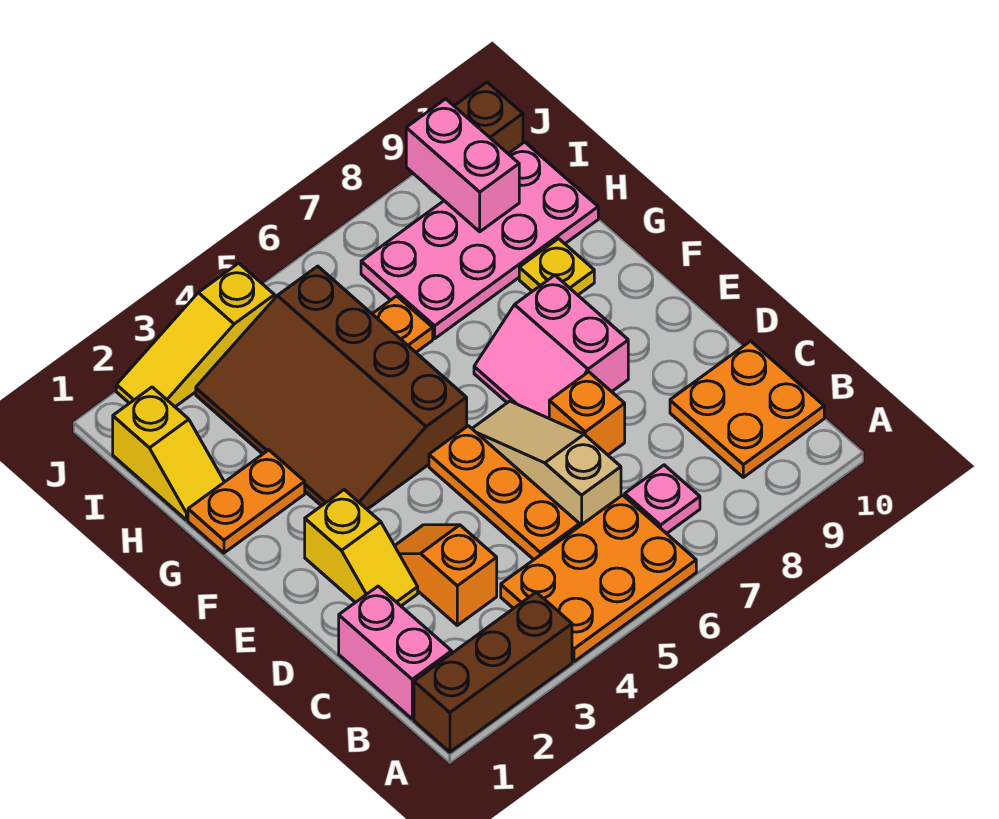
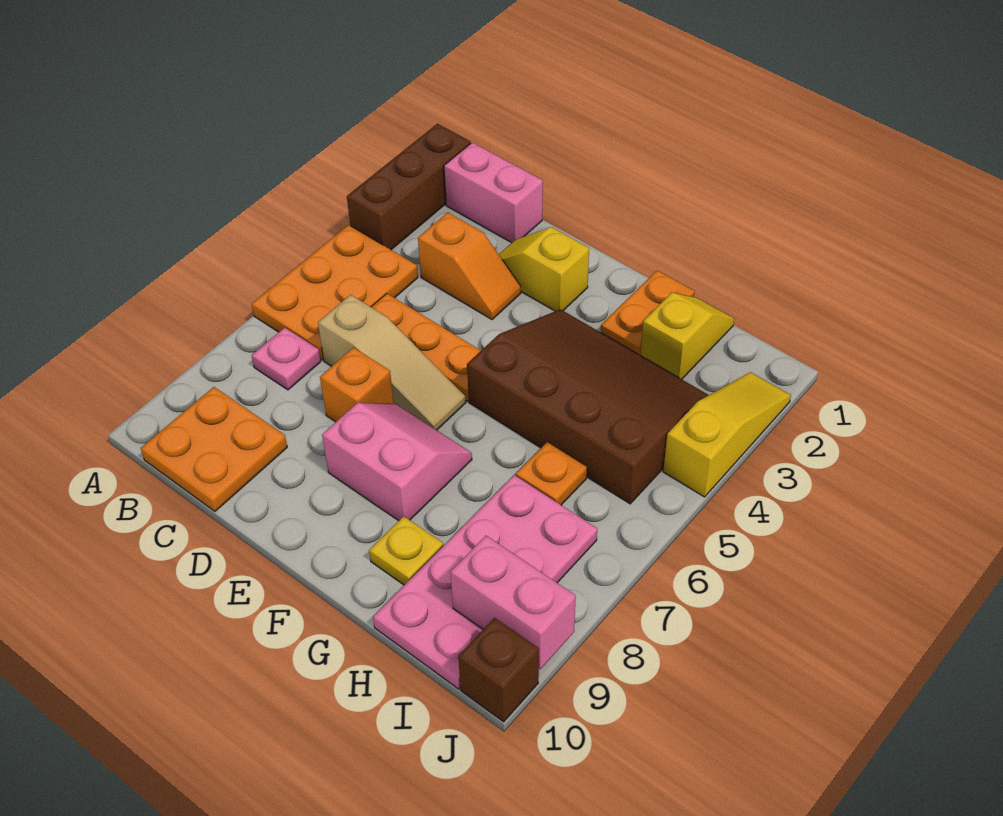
yellow 1x2 slope [113,387,224,520] -> yellow 1x2 slope turned to [640,293,734,379]

